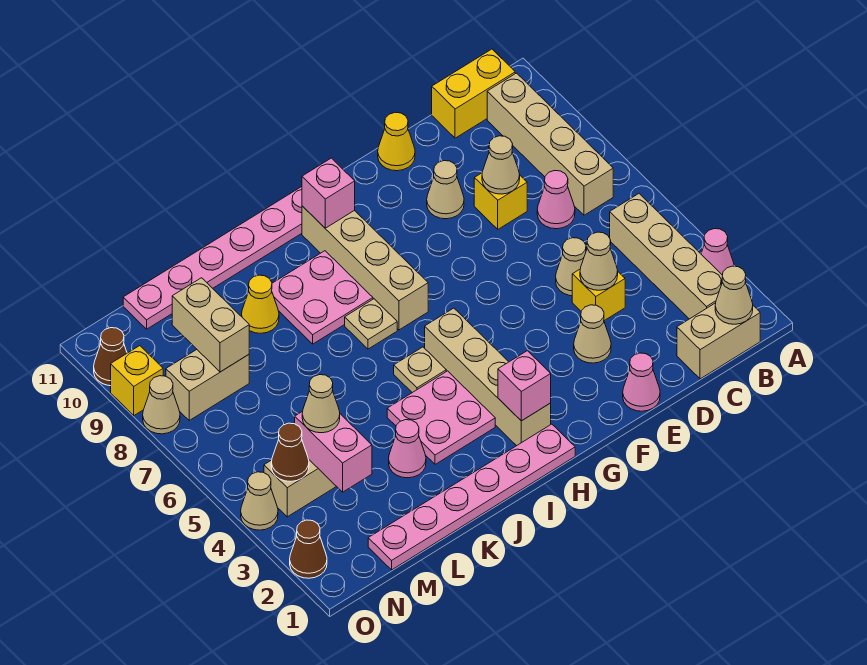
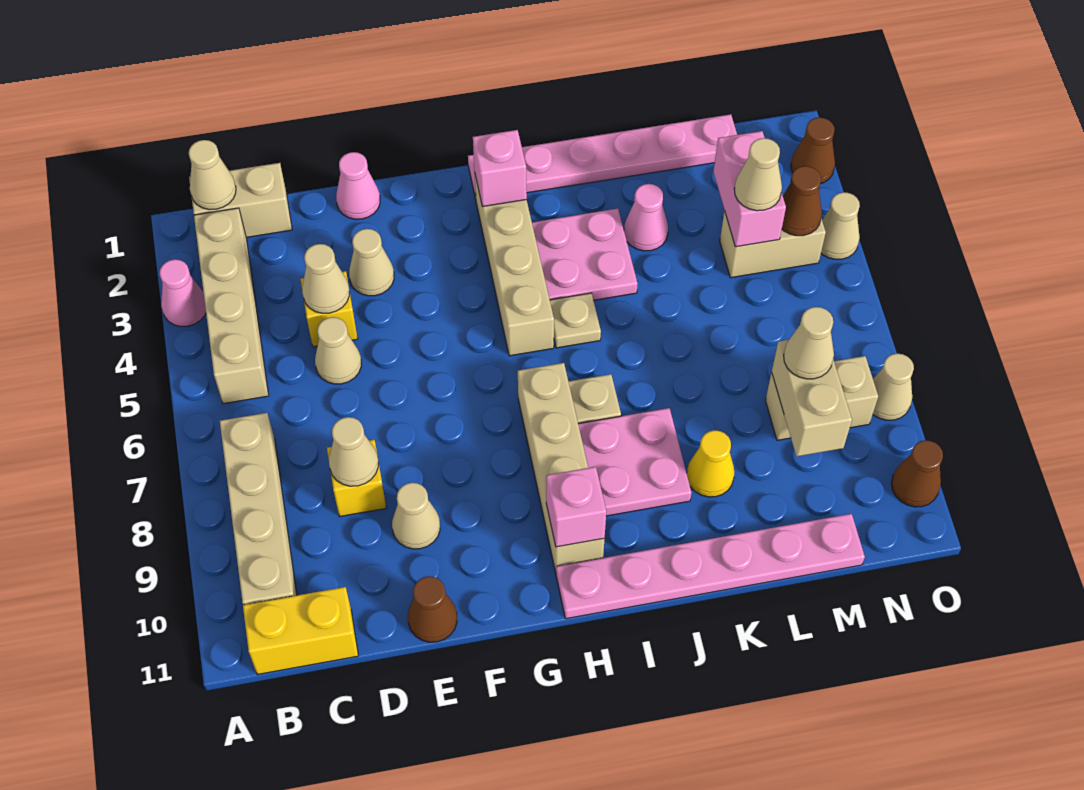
pink 1x1 cone [537,171,575,229] -> none
yellow 1x1 cone [378,112,415,171] -> brown 1x1 cone [408,576,457,642]
none -> tan 1x1 cone [784,307,834,379]
yellow 1x1 brick [111,346,163,416] -> none

